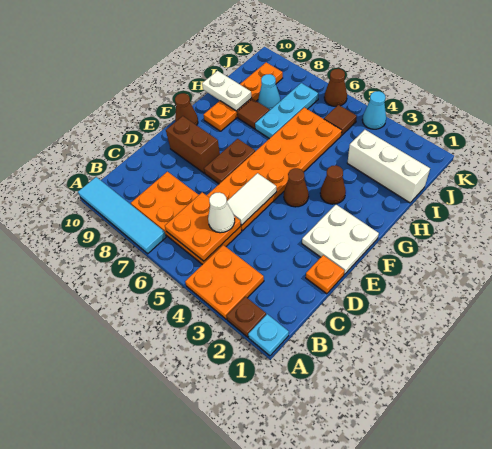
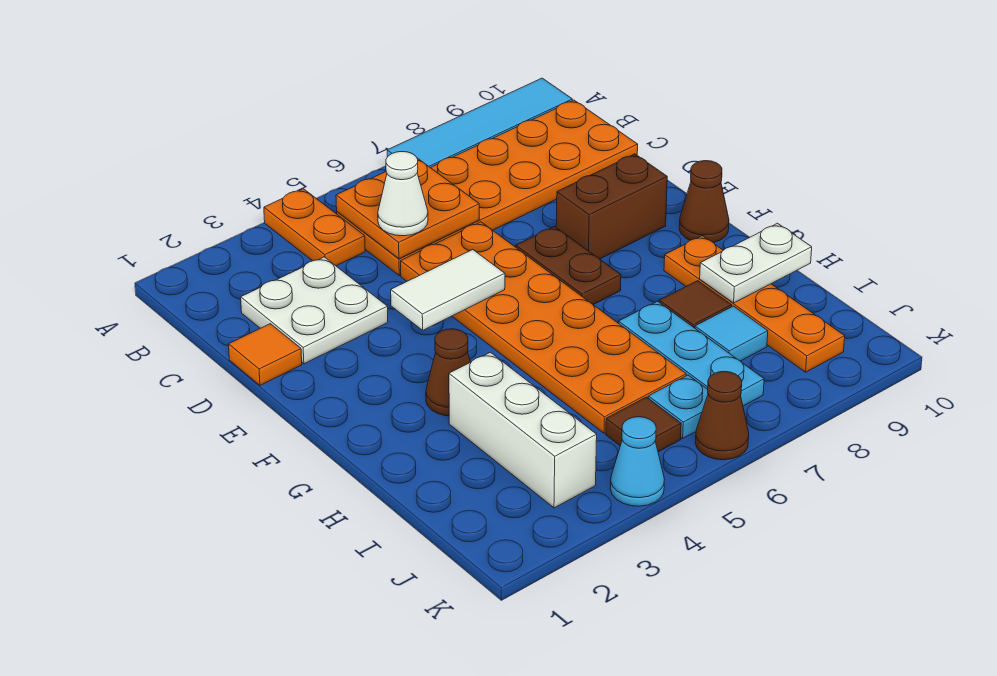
cyan 1x1 plate [248,314,289,356] -> cyan 1x1 plate moved to [648,375,708,438]
brown 1x1 plate [226,297,266,337] -> none
orange 2x2 plate [185,245,264,319] -> orange 1x2 plate [264,189,365,266]
orange 2x4 plate [131,172,242,265] -> orange 2x6 plate [337,100,638,275]
orange 1x1 plate [306,255,344,294] -> orange 1x1 tile [229,324,302,385]
white 1x2 tile [227,173,277,225] -> white 1x2 tile turned to [391,250,505,330]
white 2x2 plate [302,205,379,274] -> white 2x2 plate moved to [241,257,388,364]
brown 1x1 cone [284,168,309,207] -> none
white 1x3 brick [347,130,430,203] -> white 1x3 brick turned to [449,352,597,508]
cyan 1x1 cone [258,74,280,111] -> cyan 1x1 tile [695,306,768,361]

